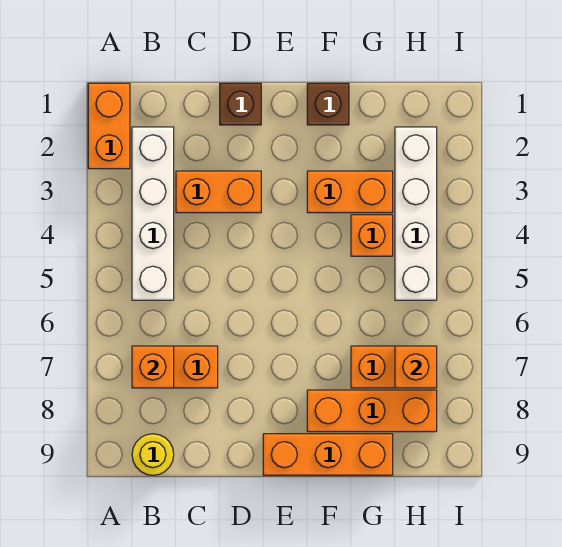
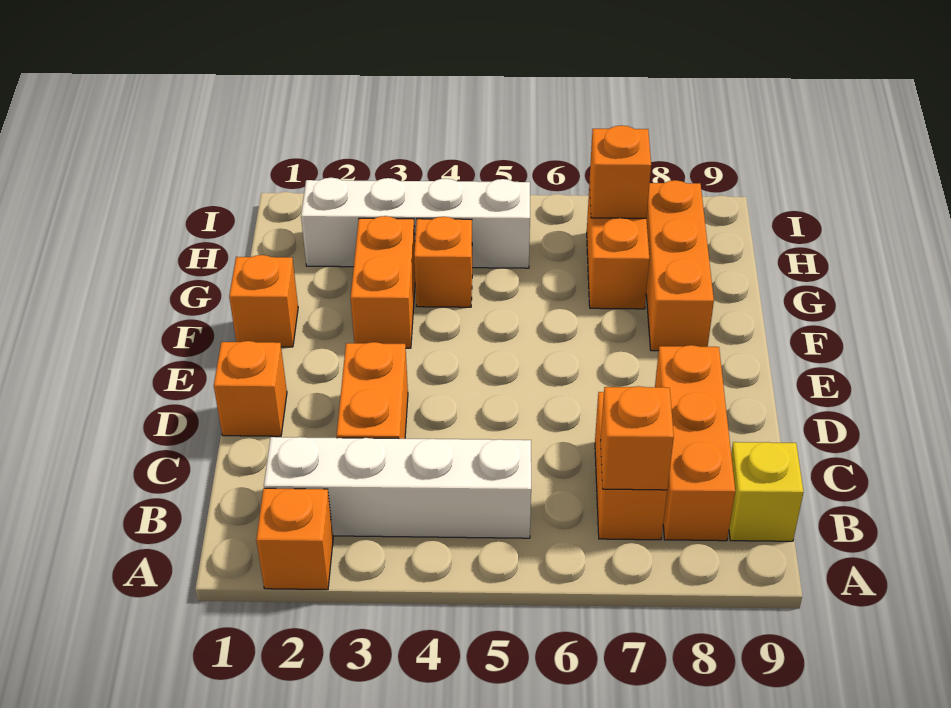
orange 1x2 brick [88,83,130,169] -> orange 1x1 brick [256,488,333,590]
yellow 1x1 round brick [132,434,174,475] -> yellow 1x1 brick [729,442,804,541]
brown 1x1 brick [220,83,261,125] -> orange 1x1 brick [214,341,287,436]
orange 1x3 brick [263,434,393,475] -> orange 1x3 brick moved to [655,345,735,541]
brown 1x1 brick [307,83,349,125] -> orange 1x1 brick [229,255,298,347]

